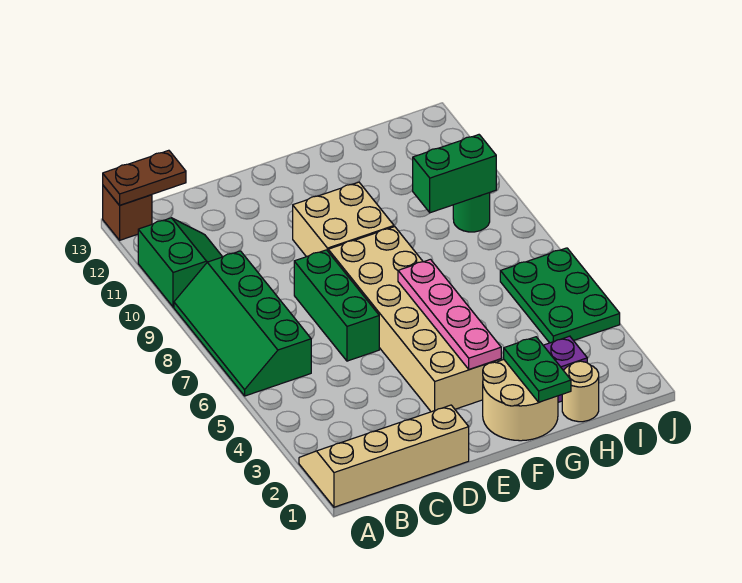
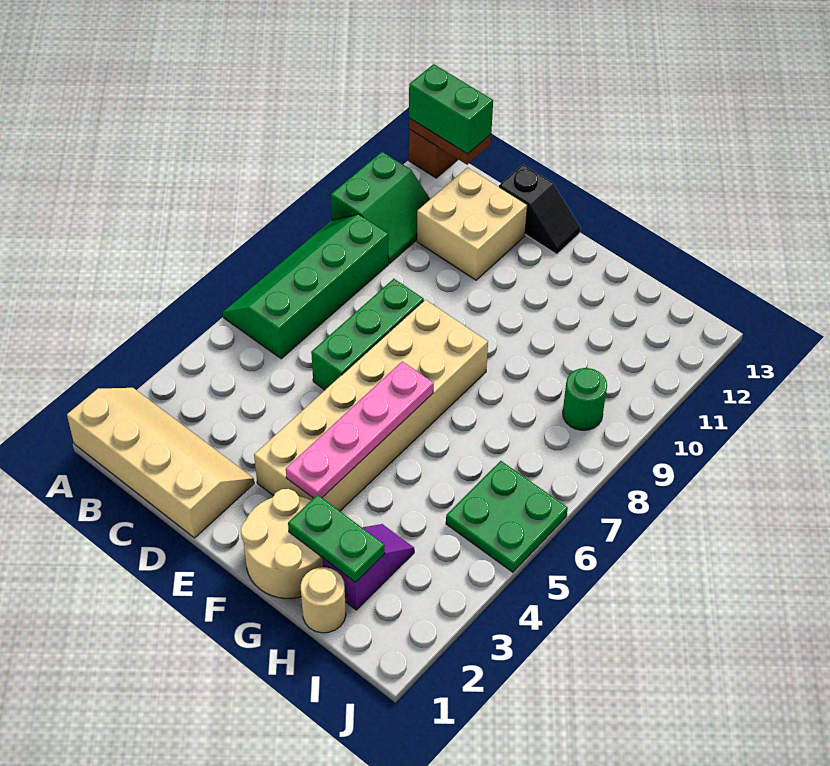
none -> black 1x2 slope [499,165,580,254]
tan 2x2 brick [293,182,394,257] -> tan 2x2 brick moved to [417,167,527,280]
green 1x2 plate [504,337,571,402] -> green 1x2 plate turned to [288,495,385,582]
green 1x2 brick [413,135,496,213] -> green 1x2 brick moved to [409,64,493,154]
green 2x3 plate [500,248,620,343] -> green 2x2 plate [446,461,568,572]

